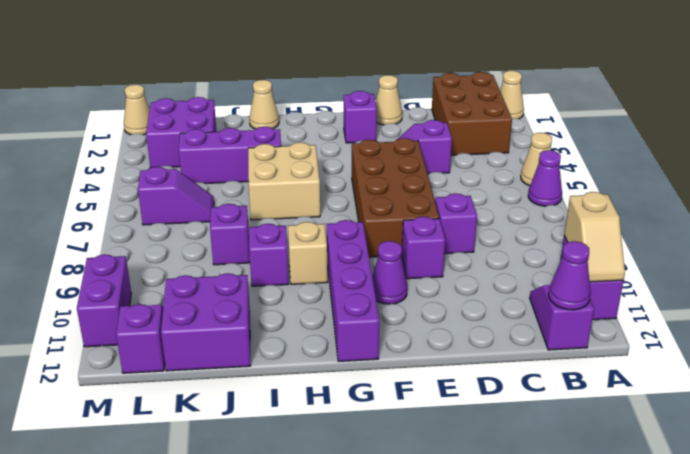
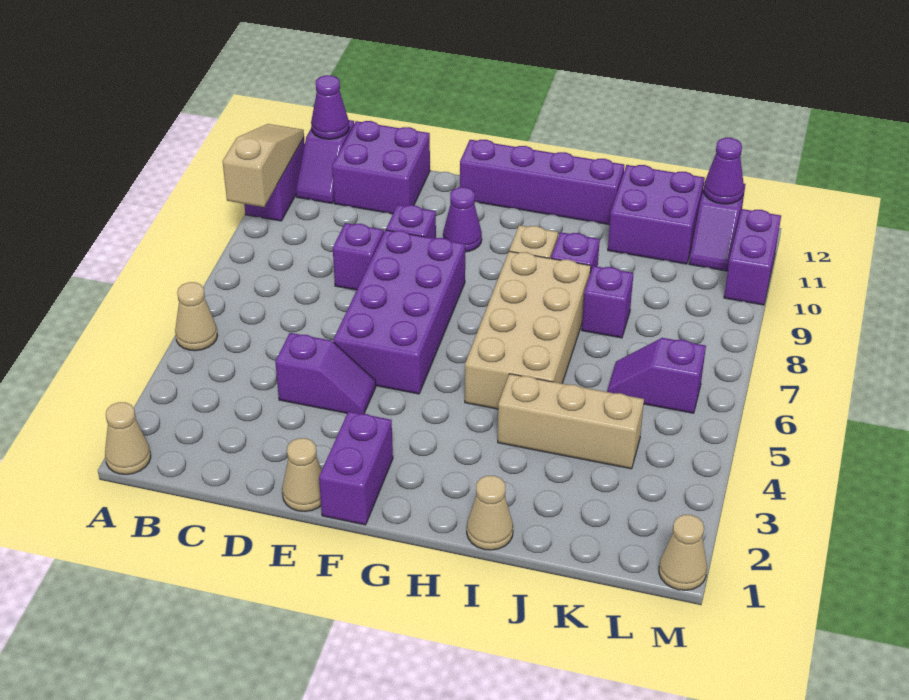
purple 1x1 cone [528,150,562,206] -> purple 1x1 cone moved to [704,138,744,204]
tan 1x2 slope [564,192,625,282] -> tan 1x3 slope [223,124,304,207]
brown 2x3 brick [432,72,512,155] -> none
brown 2x4 brick [352,138,439,257] -> purple 2x4 brick [333,230,465,394]
purple 1x1 brick [344,91,377,143] -> purple 1x2 brick [319,411,393,525]
purple 1x4 brick [327,220,379,361] -> purple 1x4 brick turned to [460,140,624,225]
tan 2x2 brick [248,142,320,220] -> tan 2x4 brick [465,251,591,409]
purple 1x3 brick [179,127,281,184] -> tan 1x3 brick [498,374,644,469]
purple 2x2 brick [146,97,217,168] -> purple 2x2 brick moved to [332,121,430,214]

